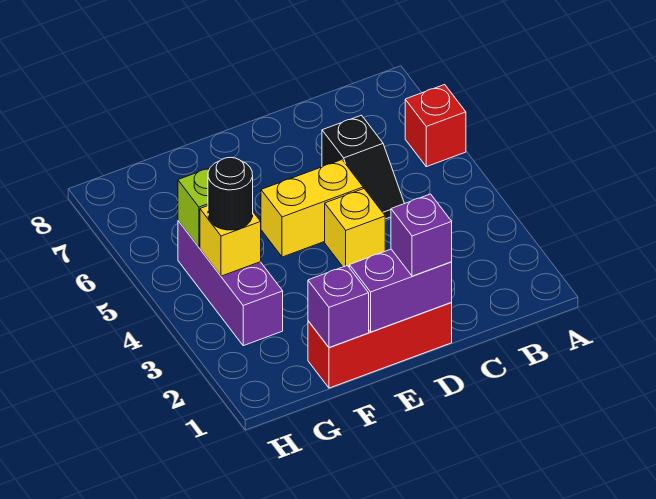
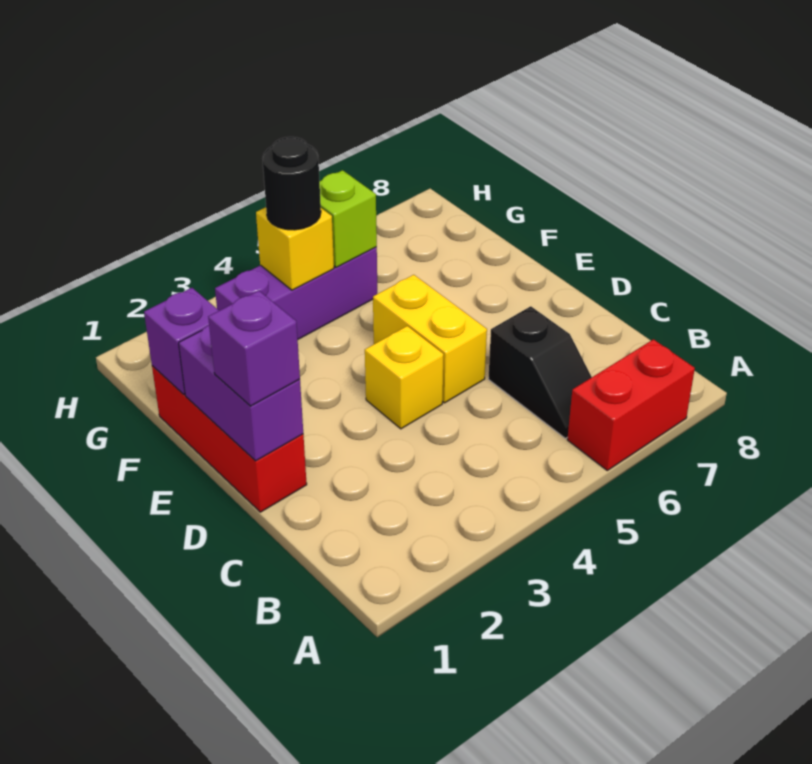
red 1x1 brick [405,85,466,167] -> red 1x2 brick [567,339,695,470]
black 1x2 slope [322,115,405,219] -> black 1x2 slope turned to [488,306,592,438]

